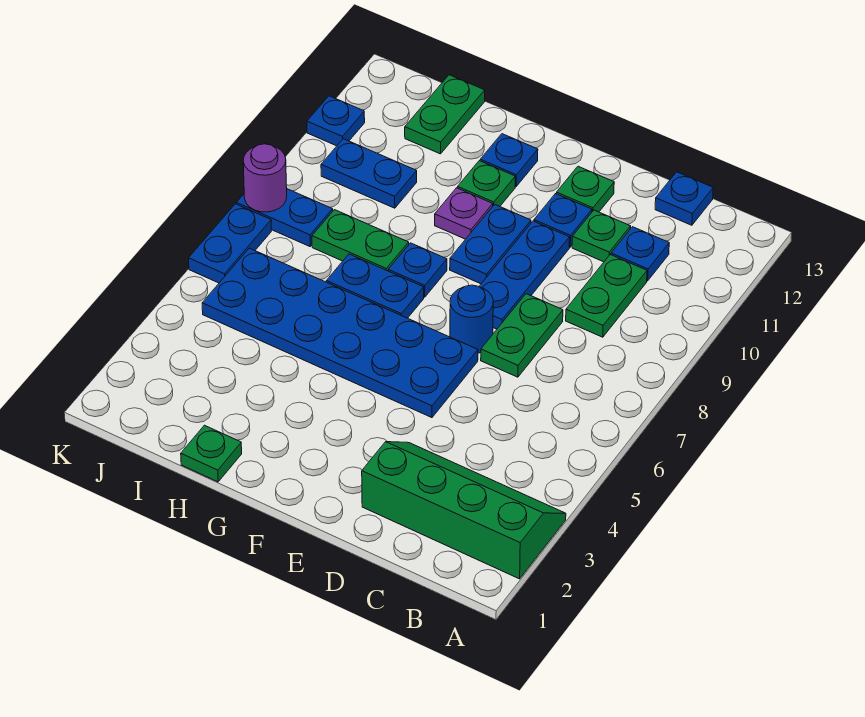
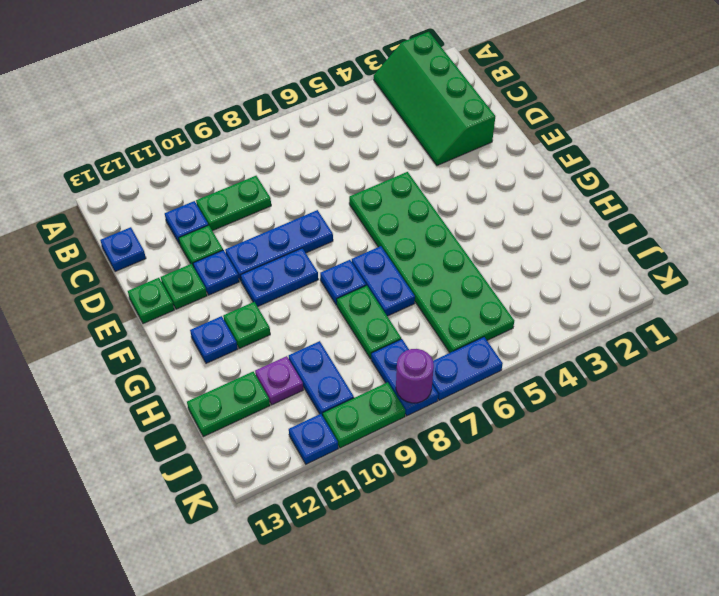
green 1x2 plate [481,294,563,377] -> green 1x2 plate moved to [323,382,405,448]
blue 2x6 plate [202,248,478,418] -> green 2x6 plate [349,172,514,353]
blue 1x1 round brick [450,285,493,353] -> none
purple 1x1 plate [435,188,493,239] -> purple 1x1 plate moved to [255,356,303,405]
green 1x1 plate [181,425,242,482] -> green 1x1 plate moved to [128,278,174,324]

